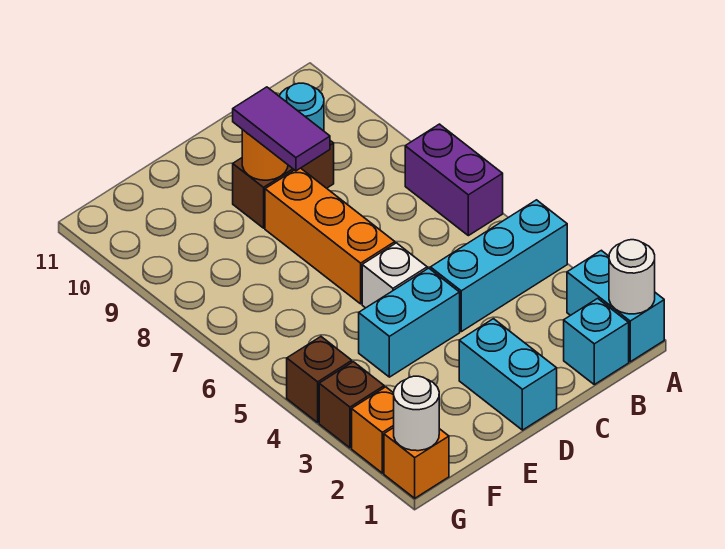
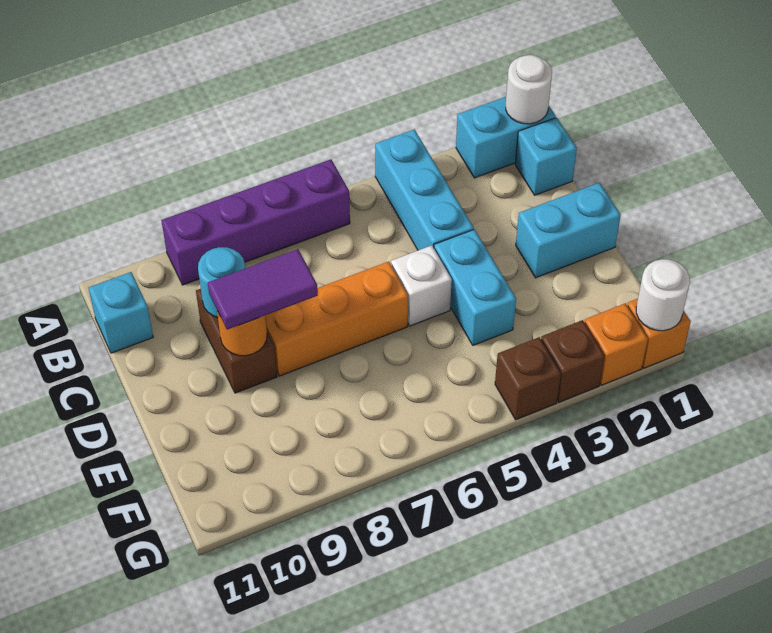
purple 1x2 brick [405,124,503,236] -> purple 1x4 brick [161,159,350,285]
none -> cyan 1x1 brick [89,272,153,353]

